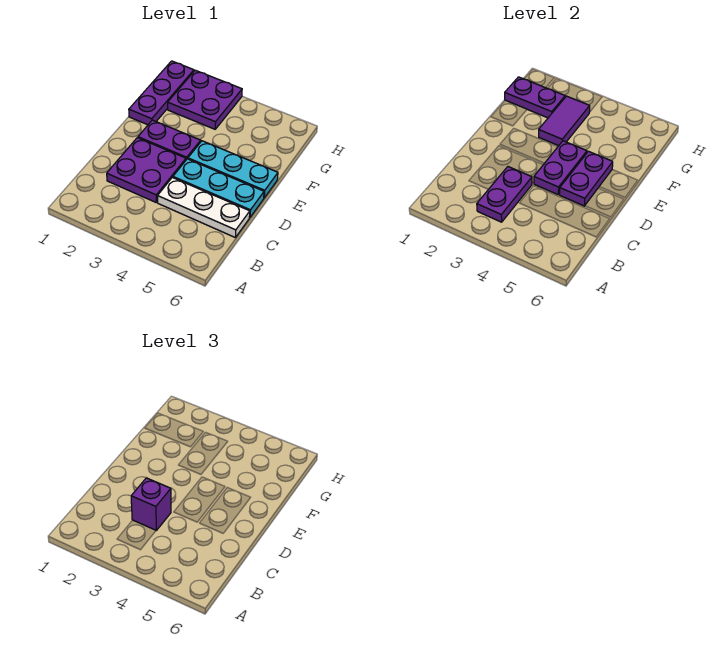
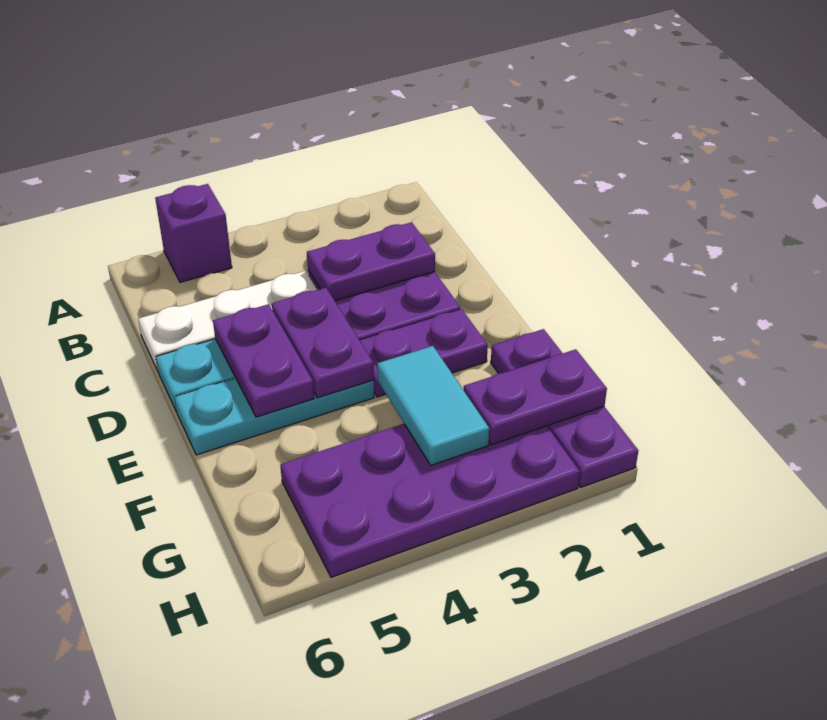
purple 1x2 plate [477,167,532,222] -> purple 1x2 plate turned to [307,222,435,301]
purple 1x1 brick [131,478,171,530] -> purple 1x1 brick moved to [155,184,232,282]
purple 1x2 tile [539,96,590,146] -> cyan 1x2 tile [377,346,489,465]
purple 2x2 plate [168,70,242,129] -> purple 2x4 plate [280,424,580,577]

